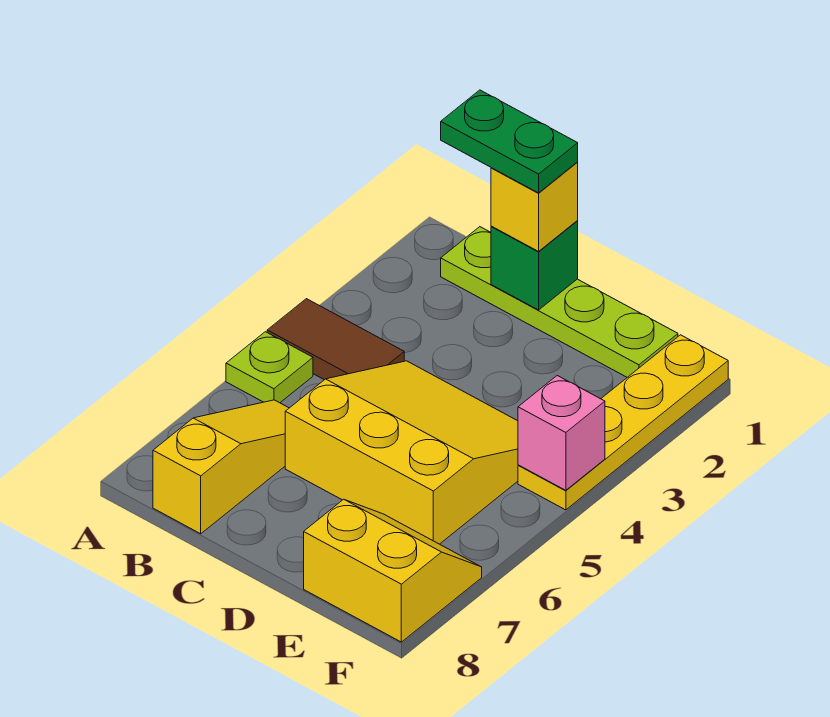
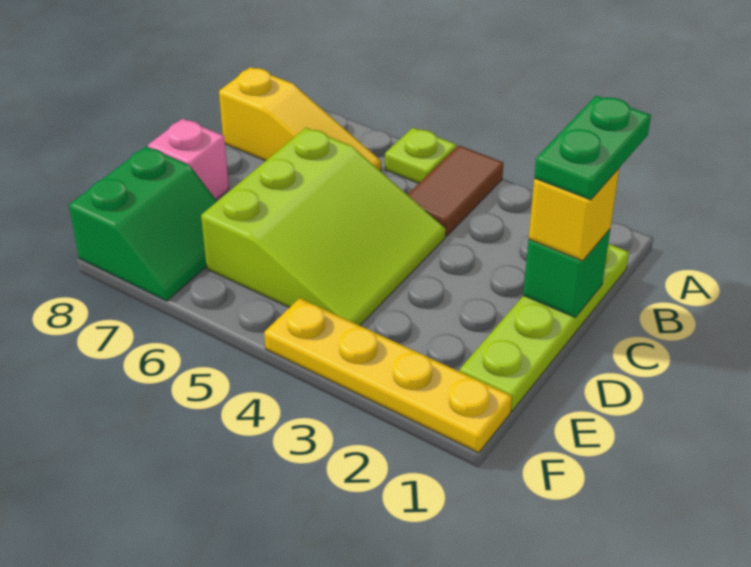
yellow 3x3 slope [285,361,518,544] -> lime 3x3 slope [201,128,446,326]
yellow 2x2 slope [304,499,482,642] -> green 2x2 slope [69,147,217,301]
pink 1x1 brick [518,376,605,490] -> pink 1x1 brick moved to [148,119,229,200]

